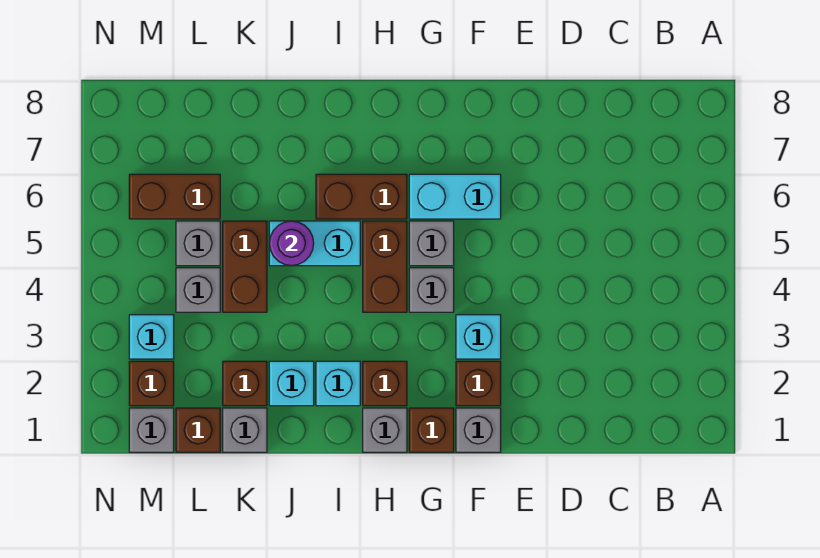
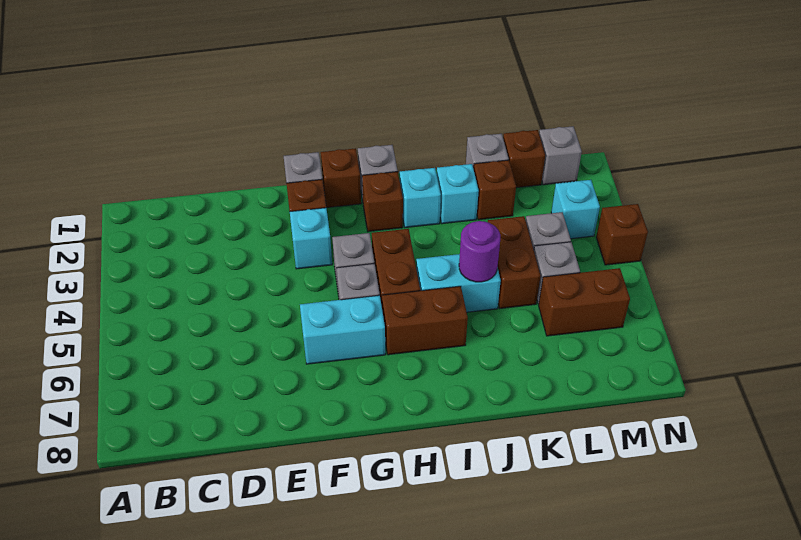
brown 1x1 brick [129,361,174,406] -> brown 1x1 brick moved to [596,204,648,265]

